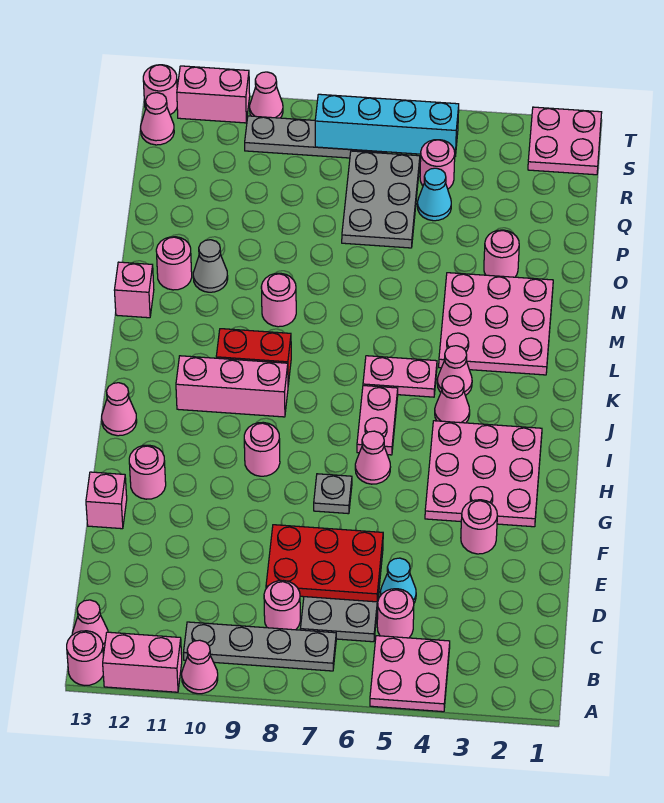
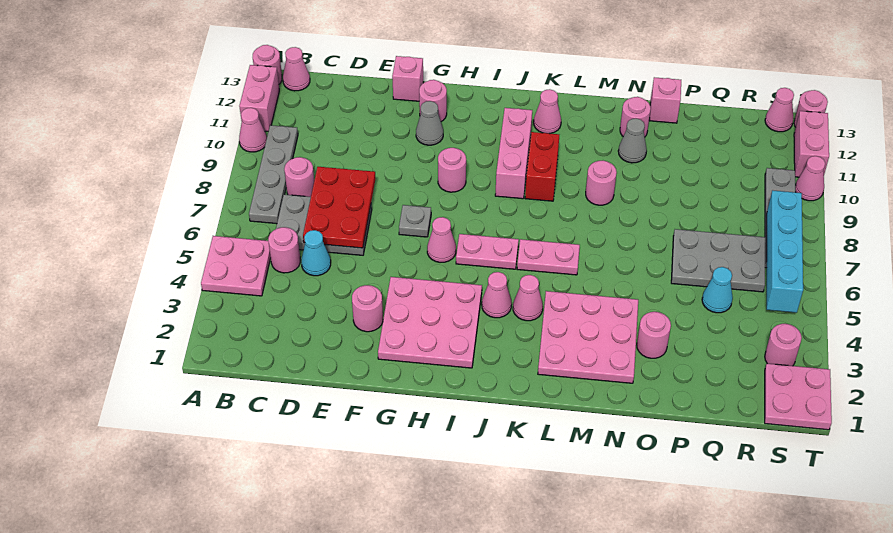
none -> grey 1x1 cone [416,101,443,145]
pink 1x1 cone [102,383,137,436] -> pink 1x1 cone moved to [534,89,561,133]
pink 1x2 plate [363,356,437,397] -> pink 1x2 plate turned to [517,239,580,275]
pink 1x1 brick [114,262,154,318] -> pink 1x1 brick moved to [649,77,681,123]
pink 1x1 round brick [420,140,455,189] -> pink 1x1 round brick moved to [765,324,802,366]

